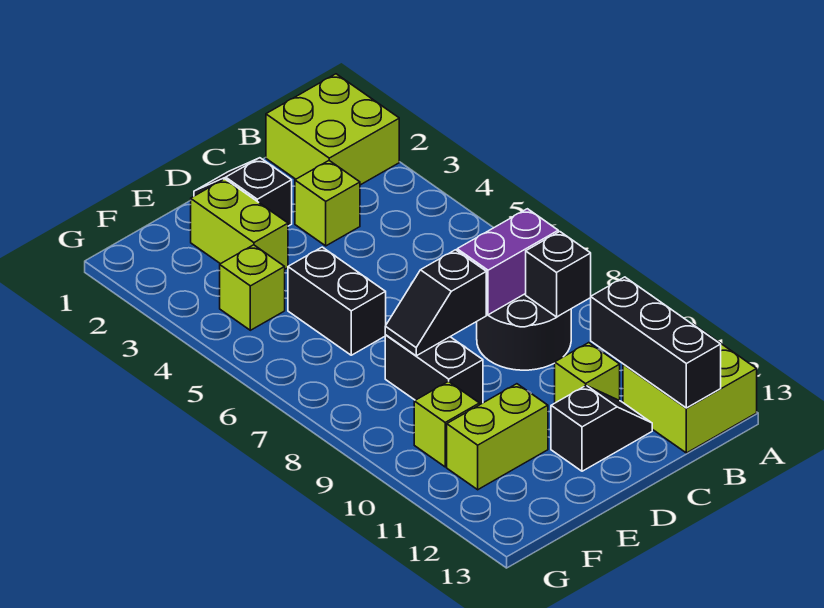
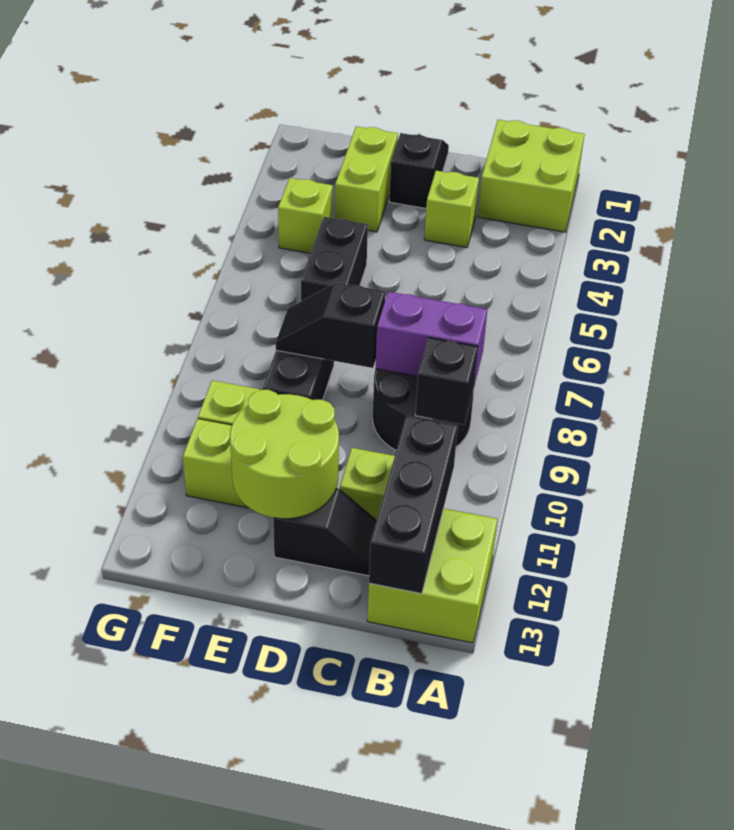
none -> lime 2x2 round brick [230,390,339,519]

